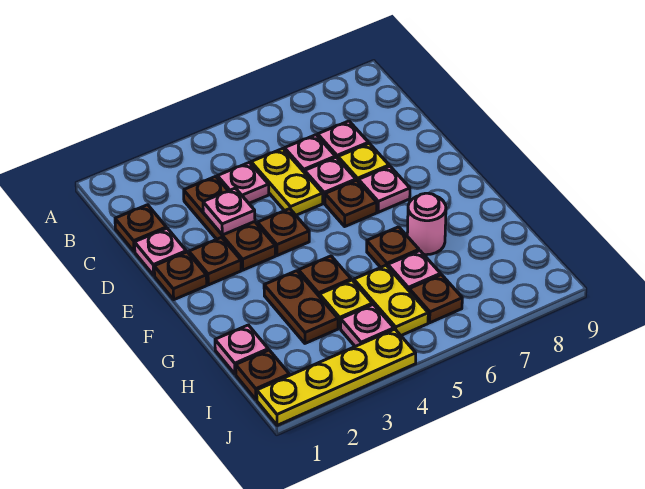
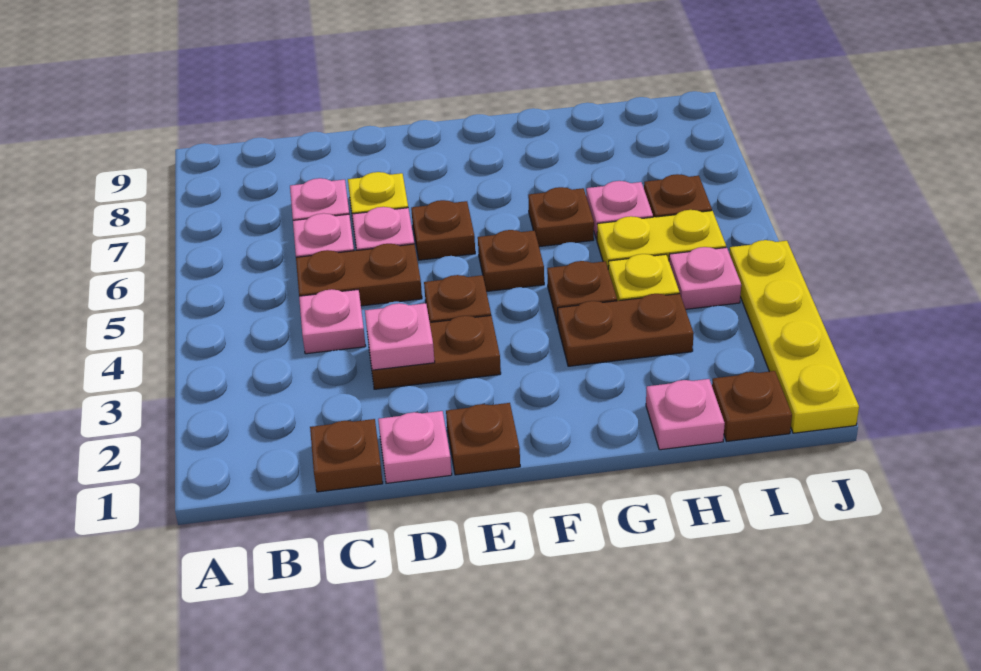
brown 1x3 plate [184,176,275,270] -> brown 1x2 plate [368,315,501,389]
yellow 1x2 plate [251,149,323,215] -> brown 1x2 plate [296,244,422,306]
brown 1x1 plate [189,238,241,285] -> brown 1x1 plate moved to [478,230,544,292]
pink 1x1 plate [359,166,410,212] -> none
pink 1x1 round brick [407,193,446,255] -> none

